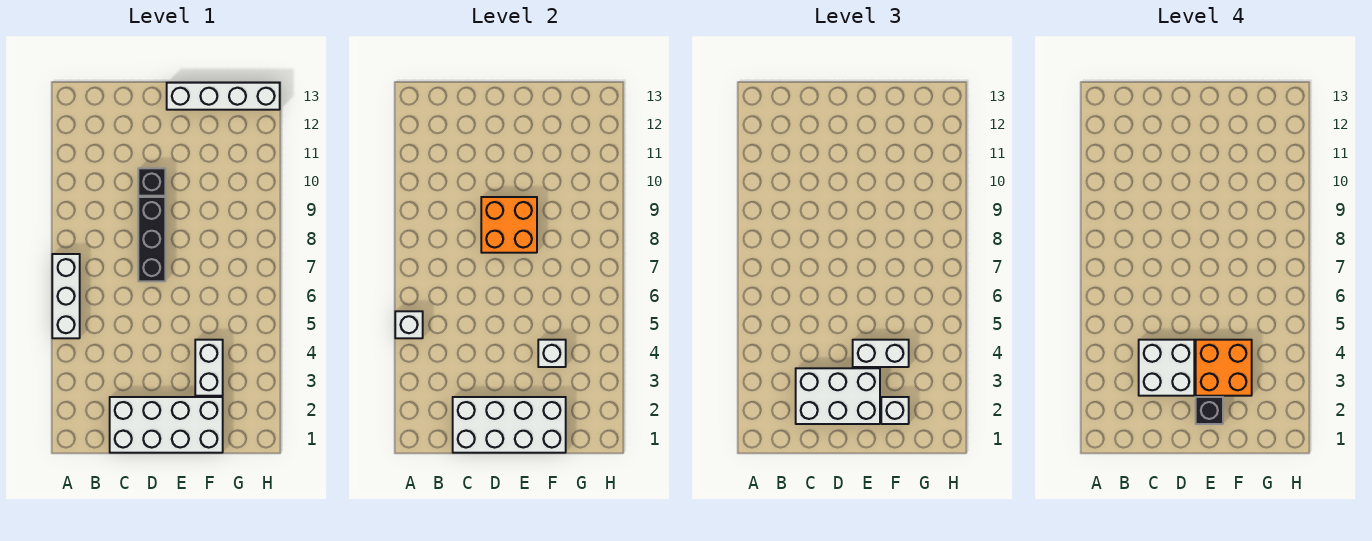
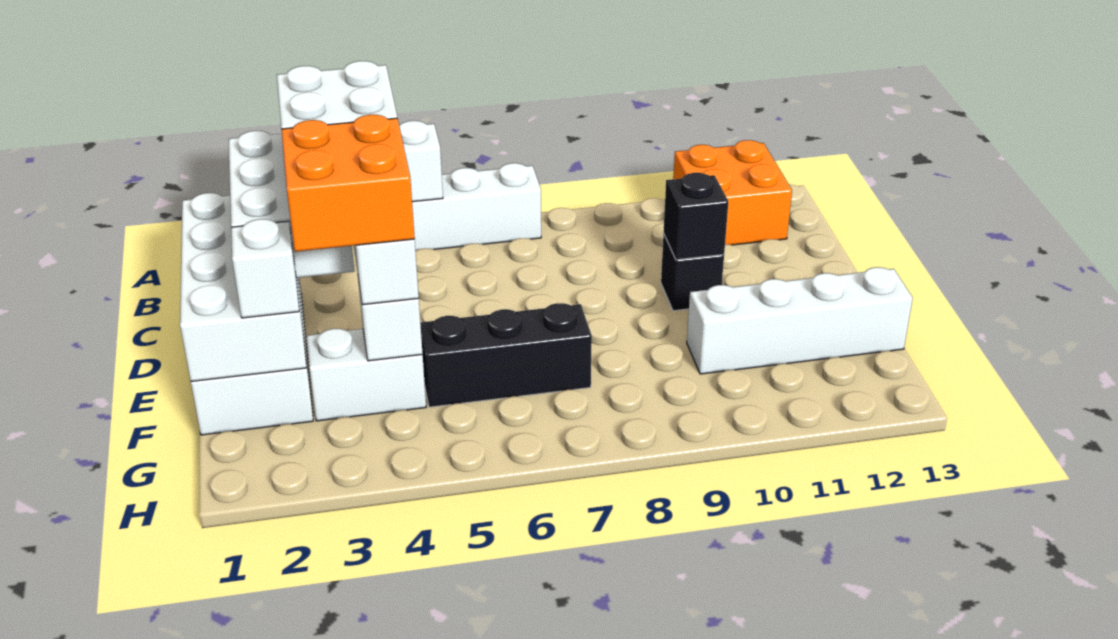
black 1x3 brick [138,197,165,281] -> black 1x3 brick moved to [420,303,592,407]
orange 2x2 brick [481,197,537,253] -> orange 2x2 brick moved to [673,140,792,245]
black 1x1 brick [1196,397,1223,424] -> black 1x1 brick moved to [663,173,728,260]
white 1x4 brick [167,83,280,110] -> white 1x4 brick turned to [687,267,913,374]

